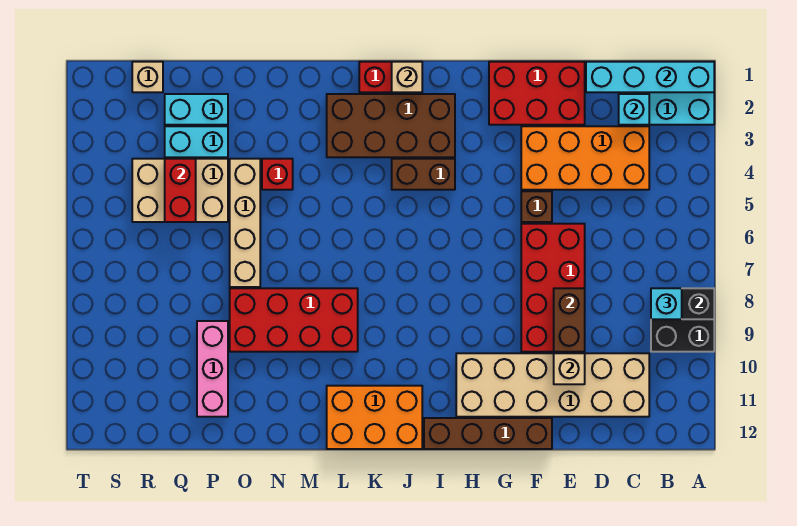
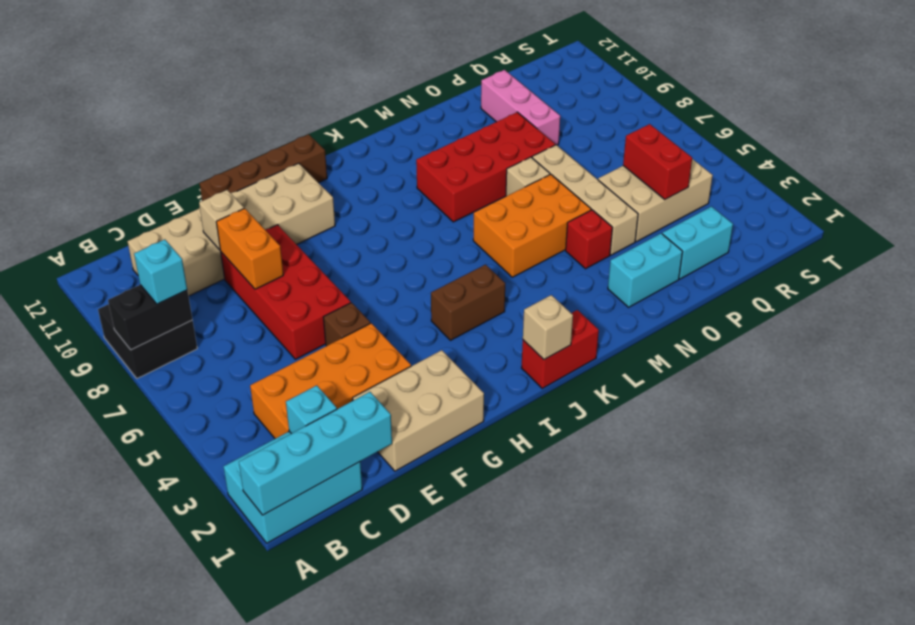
red 2x3 brick [489,62,585,125] -> tan 2x3 brick [353,350,484,471]
brown 1x2 brick [554,288,585,352] -> orange 1x2 brick [216,208,283,289]
brown 2x4 brick [327,94,455,157] -> none
orange 2x3 brick [327,386,422,449] -> orange 2x3 brick moved to [473,174,591,277]
cyan 1x2 brick [165,126,228,157] -> cyan 1x2 brick moved to [608,233,683,307]
tan 1x1 brick [132,62,163,92] -> tan 1x1 brick moved to [506,157,550,196]

